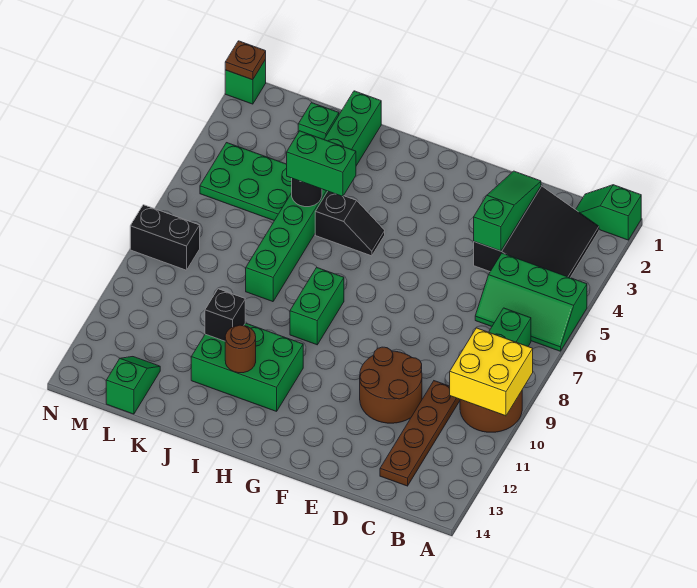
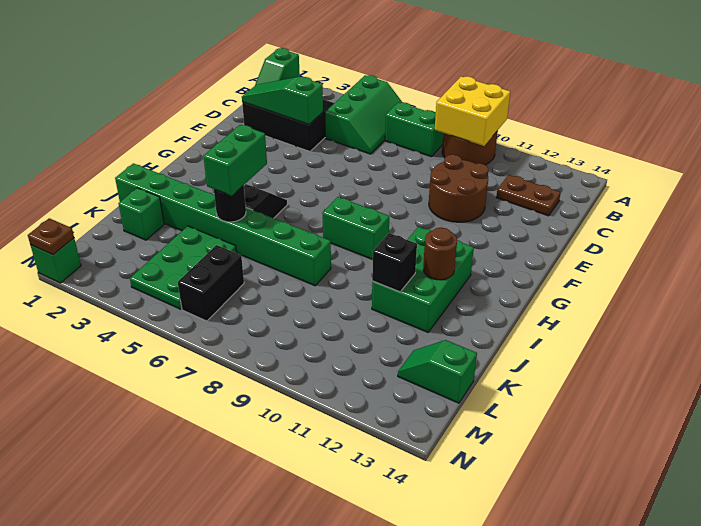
brown 1x4 plate [380,381,460,486] -> brown 1x2 plate [496,175,561,216]
black 1x2 brick [130,205,200,270] -> black 1x2 brick moved to [178,245,244,321]

